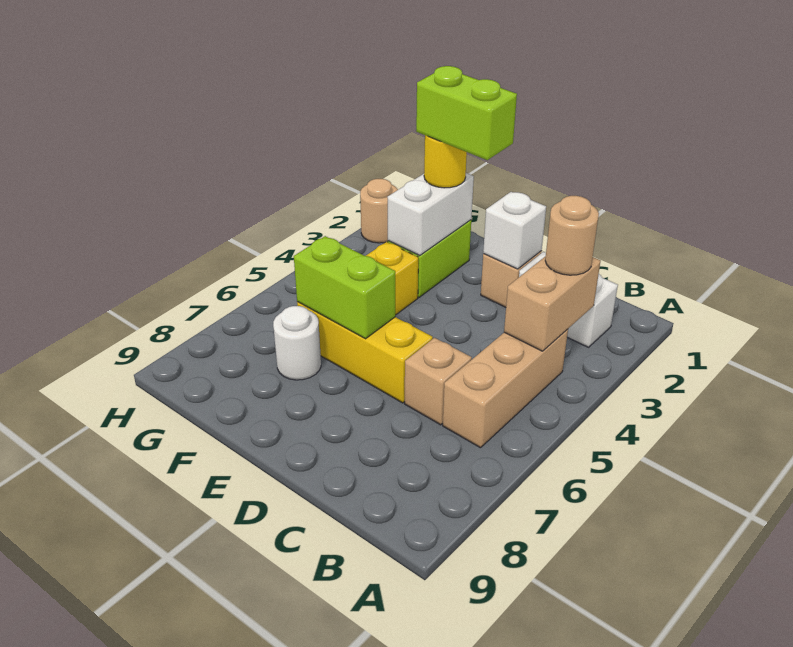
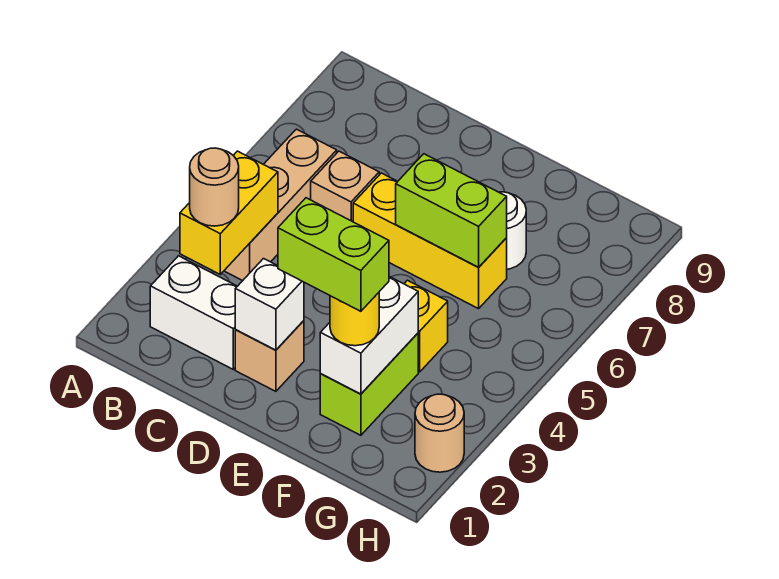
tan 1x2 brick [504,256,600,351] -> yellow 1x2 brick [180,151,278,274]

